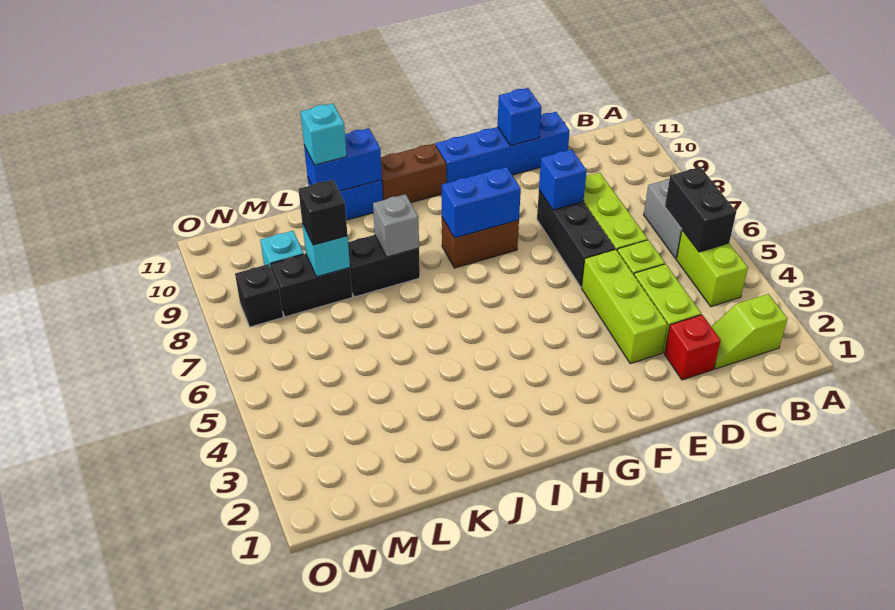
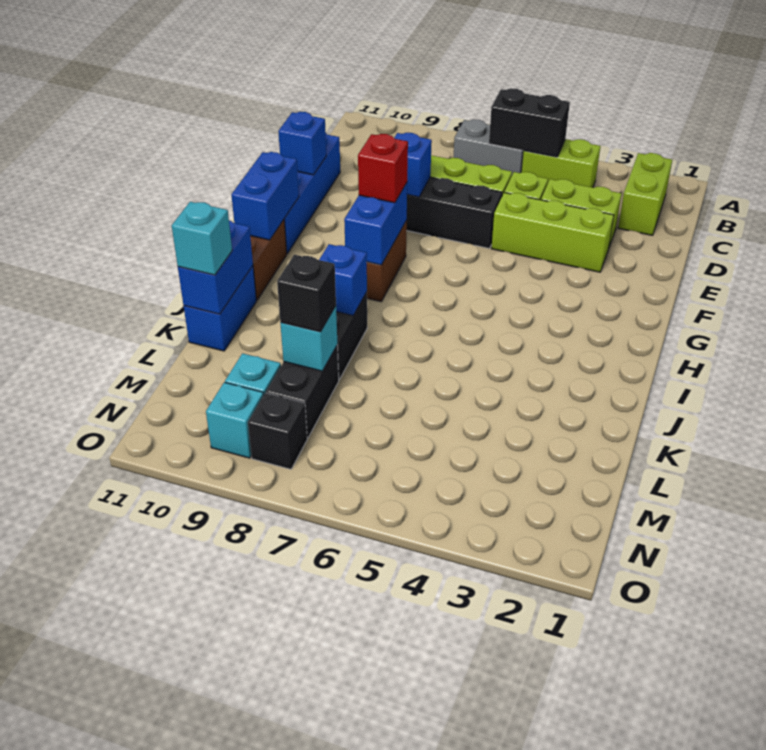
lime 1x2 slope [712,294,788,369] -> lime 1x2 brick [618,153,672,235]
red 1x1 brick [665,315,721,380] -> red 1x1 brick moved to [358,134,408,203]
none -> blue 1x2 brick [231,152,299,240]
grey 1x1 brick [373,194,419,257] -> blue 1x1 brick [319,244,367,316]
none -> cyan 1x1 brick [206,382,264,458]

